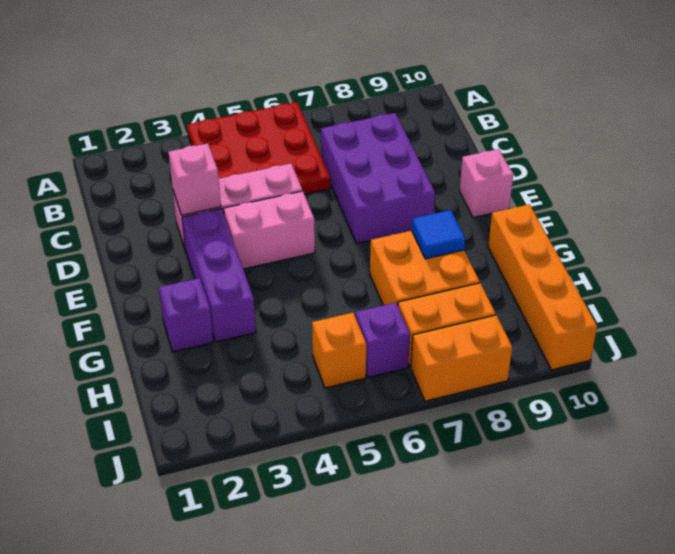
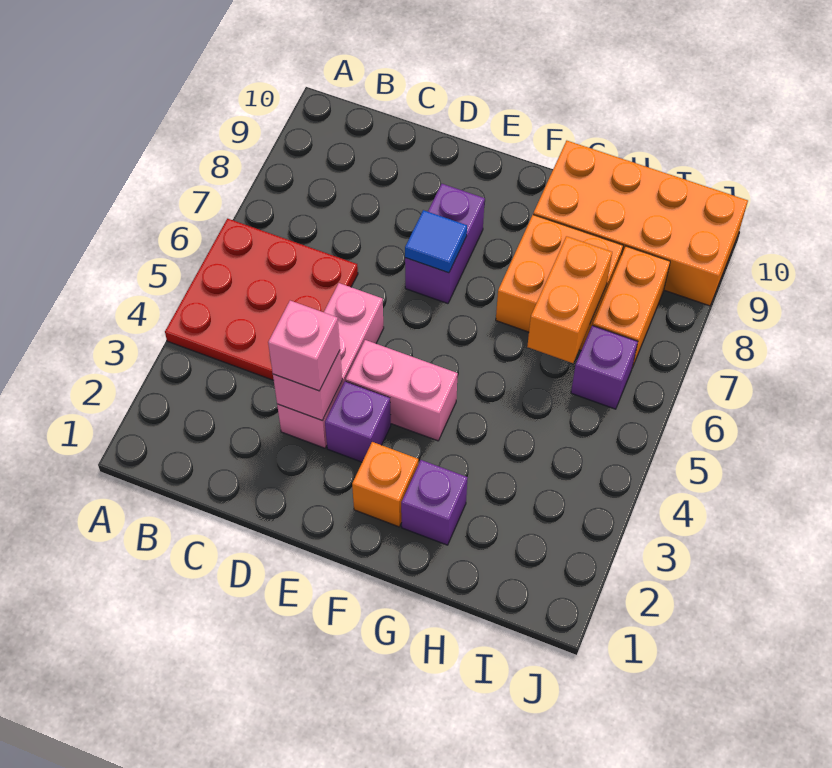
purple 2x3 brick [321,113,435,243] -> purple 1x2 brick [405,184,485,304]
purple 1x3 brick [182,209,256,342] -> purple 1x1 brick [325,381,391,462]
pink 1x2 brick [223,191,315,269] -> pink 1x2 brick turned to [346,340,458,441]
pink 1x1 brick [460,149,513,218] -> pink 1x1 brick moved to [268,301,340,391]
blue 1x1 tile [412,210,465,259] -> blue 1x1 tile moved to [405,210,467,273]
orange 1x4 brick [488,204,597,370] -> orange 2x4 brick [533,141,748,306]
orange 1x1 brick [312,313,366,388] -> orange 1x1 brick moved to [352,442,418,527]
orange 1x2 brick [411,315,512,401] -> orange 1x2 brick moved to [527,236,612,363]

